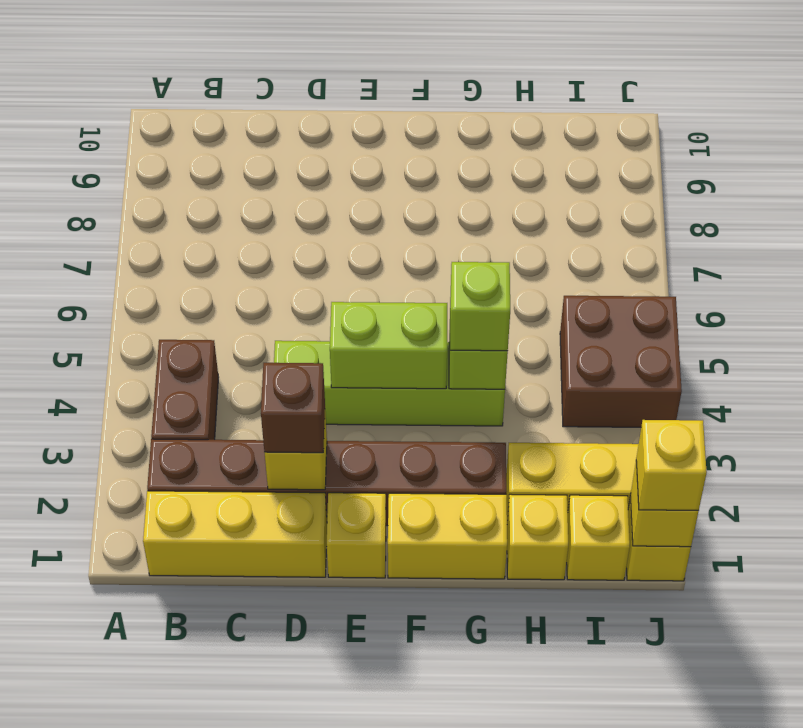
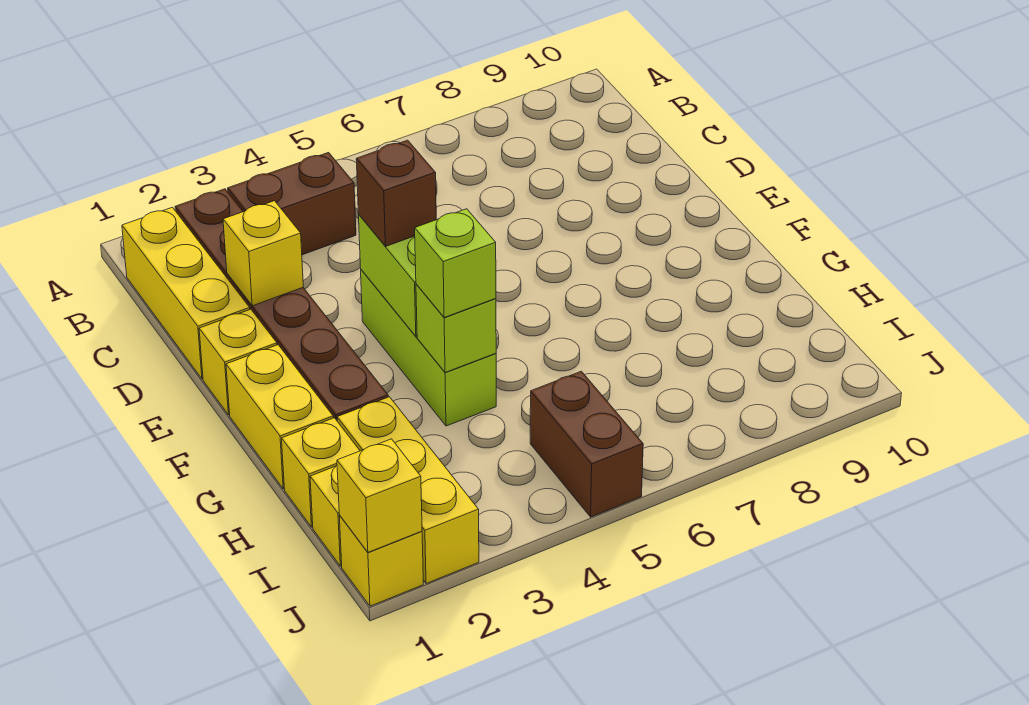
brown 1x1 brick [261,363,325,453] -> brown 1x1 brick moved to [356,140,436,247]
lime 1x4 brick [274,341,505,426] -> lime 1x3 brick [361,270,496,426]
brown 2x2 brick [560,296,682,427] -> brown 1x2 brick [530,371,643,517]
yellow 1x1 brick [636,420,707,510] -> none

